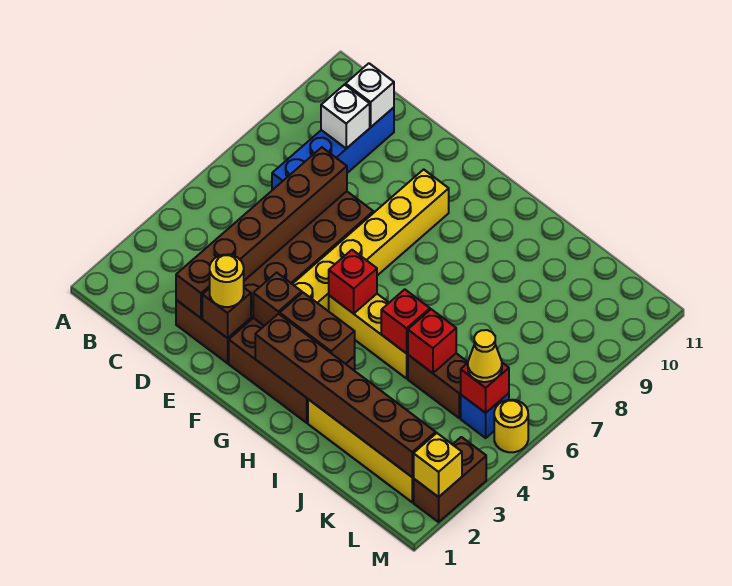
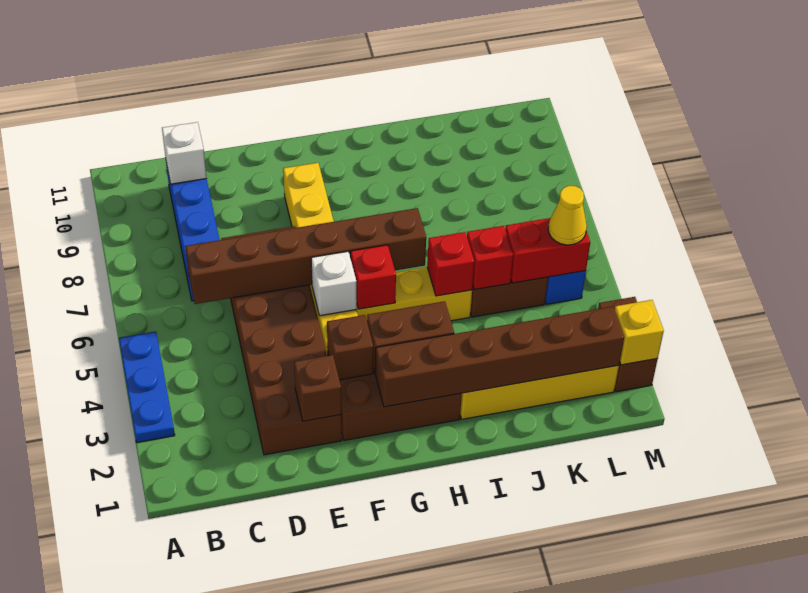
none -> blue 1x3 plate [119,331,175,442]
white 1x1 brick [321,85,370,149] -> white 1x1 brick moved to [311,251,357,316]
brown 1x6 brick [176,147,347,318] -> brown 1x6 brick turned to [185,208,426,304]
yellow 1x1 round brick [210,254,244,307] -> none
red 1x1 brick [461,363,509,413] -> red 1x2 brick [505,218,590,283]
yellow 1x1 round brick [494,400,528,452] -> none

